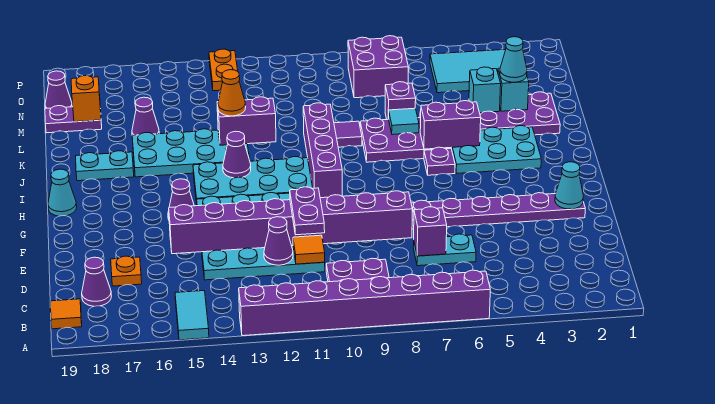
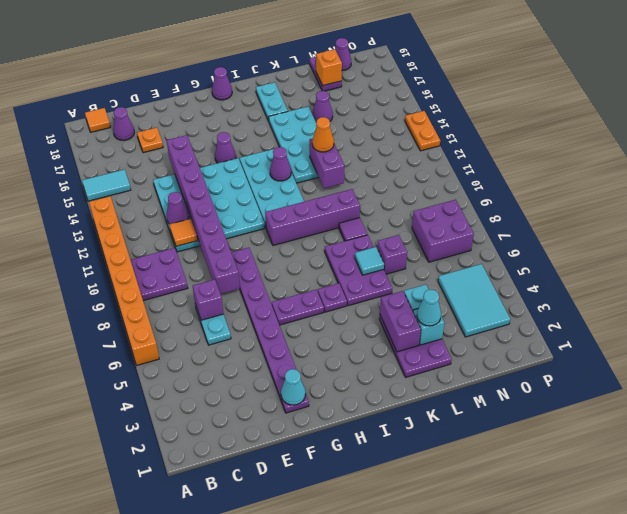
purple 1x8 brick [239,270,490,336] -> orange 1x8 brick [89,196,159,365]
purple 1x2 plate [290,187,325,235] -> purple 1x2 plate moved to [272,290,324,325]
cyan 1x1 cone [48,169,77,216] -> purple 1x1 cone [212,67,232,100]
cyan 2x3 plate [451,126,541,173] -> none
purple 1x2 brick [420,101,481,149] -> purple 1x2 brick moved to [380,291,421,352]
orange 1x2 plate [209,49,238,91] -> orange 1x2 plate turned to [405,111,440,151]

